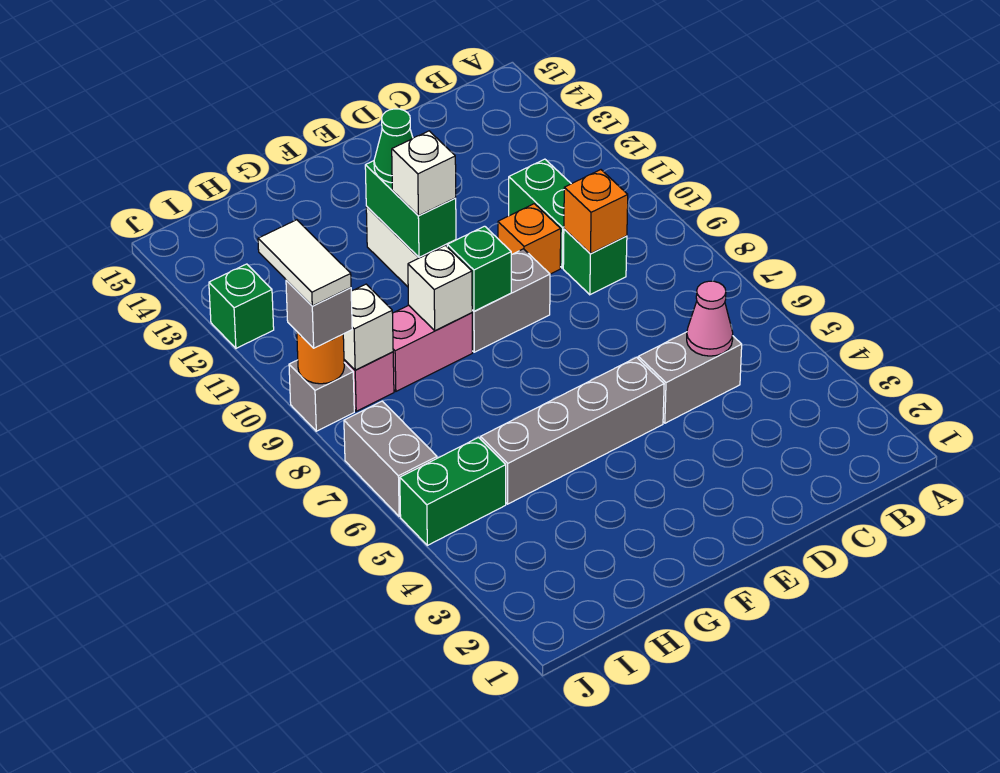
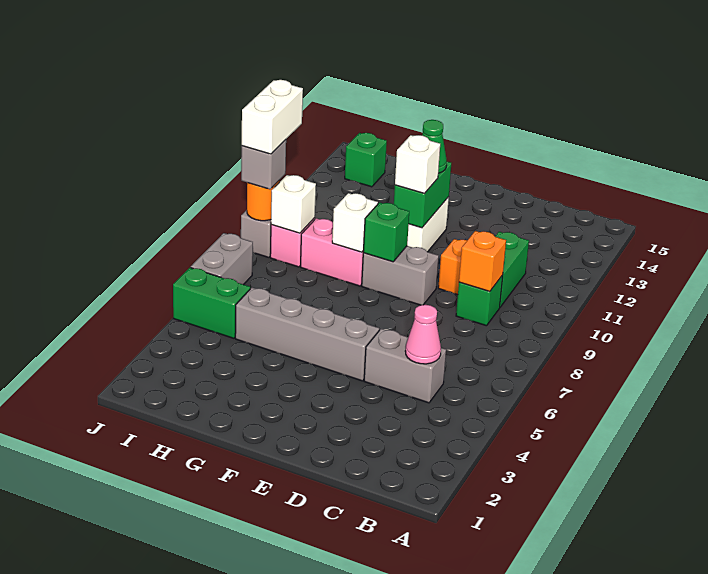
white 1x2 tile [258,220,351,306] -> white 1x2 brick [242,80,303,154]
green 1x1 brick [209,264,274,348] -> green 1x1 brick moved to [345,133,387,187]

